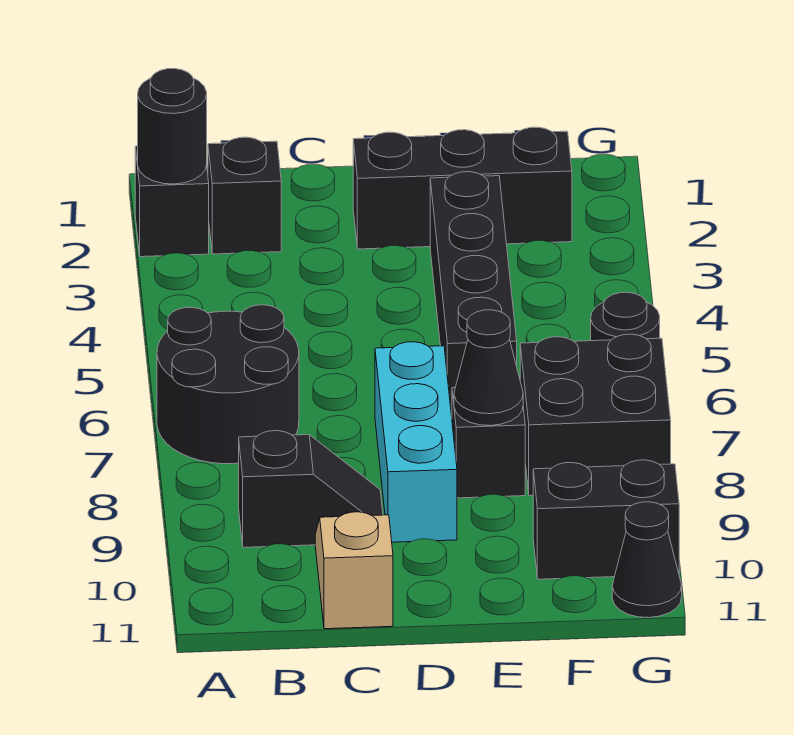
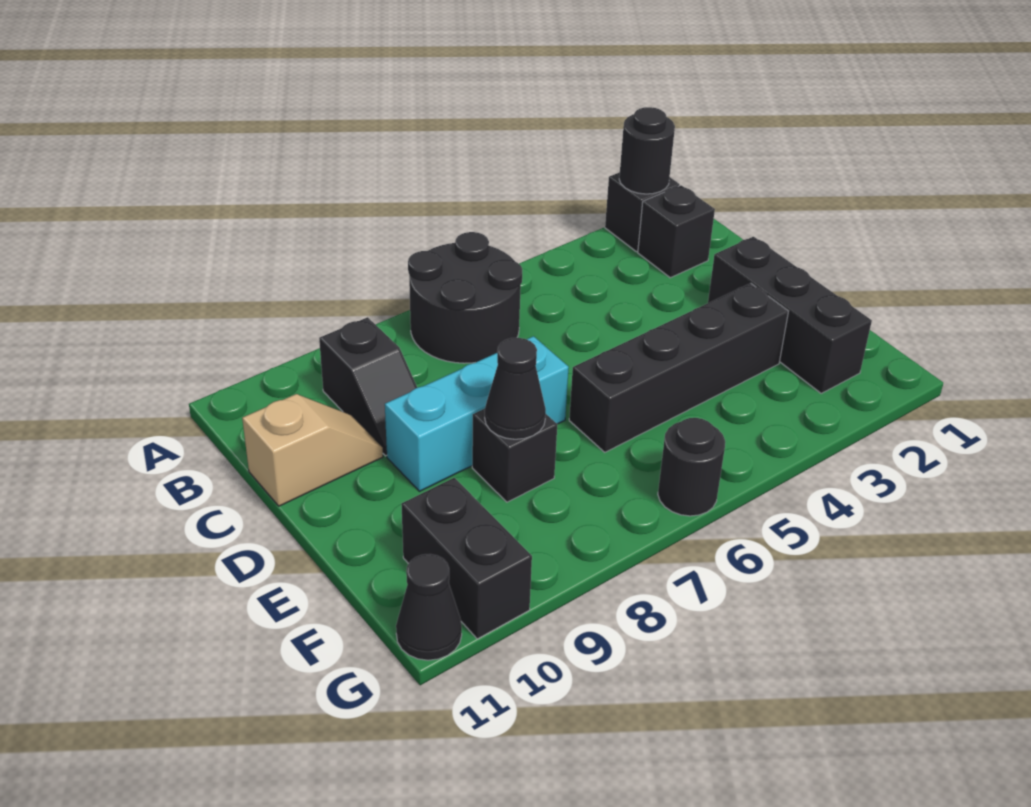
black 2x2 brick [520,334,671,496] -> none

